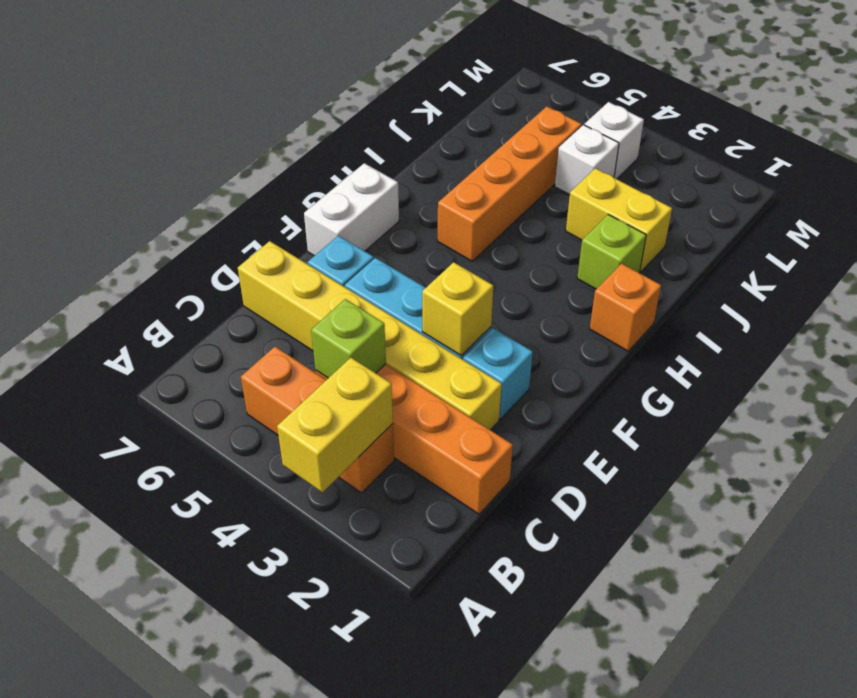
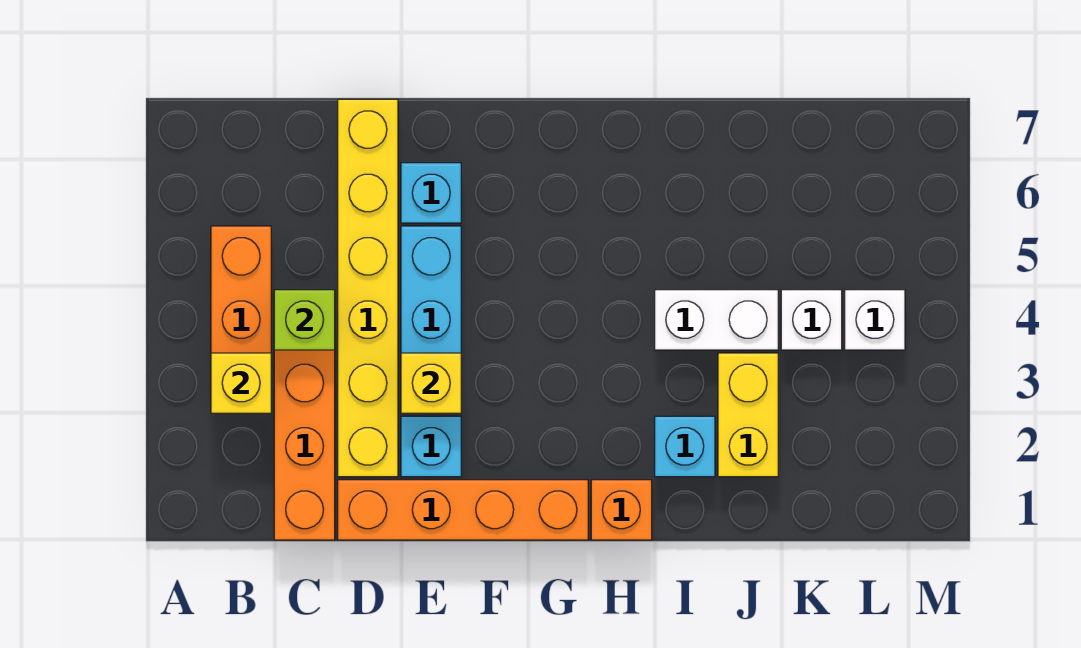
yellow 1x2 brick [277,358,393,492] -> yellow 1x1 brick [211,353,271,413]
white 1x2 brick [304,163,399,256] -> white 1x2 brick moved to [655,290,778,350]
orange 1x4 brick [438,107,582,261] -> orange 1x4 brick moved to [338,480,588,540]
lime 1x1 brick [577,215,646,289] -> cyan 1x1 brick [655,416,715,477]

